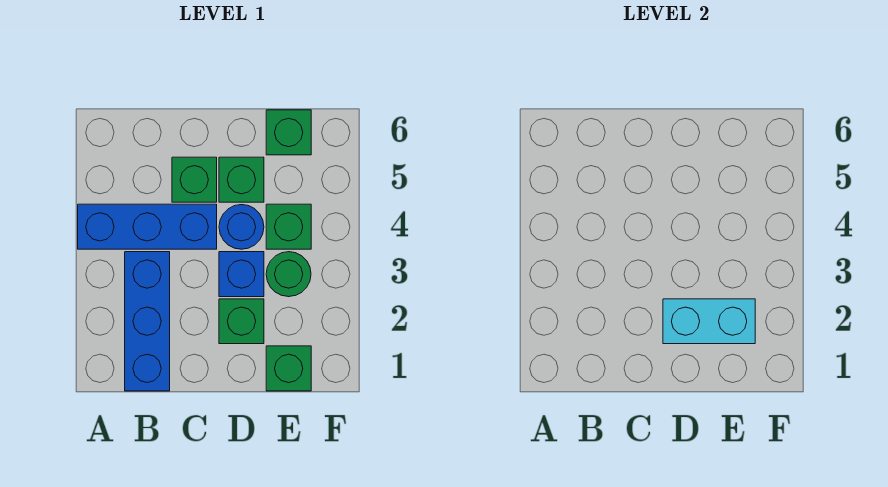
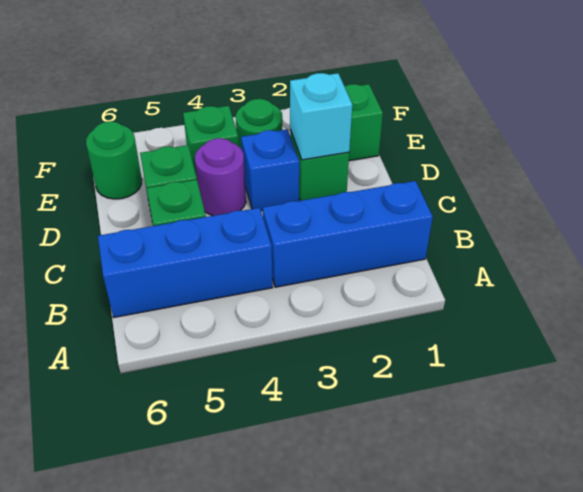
blue 1x3 brick [78,204,217,249] -> blue 1x3 brick turned to [98,208,273,317]
cyan 1x2 brick [663,299,755,344] -> cyan 1x1 brick [290,73,352,160]
blue 1x1 round brick [219,205,264,249] -> purple 1x1 round brick [195,138,246,216]
green 1x1 brick [266,110,311,155] -> green 1x1 round brick [86,121,142,199]

